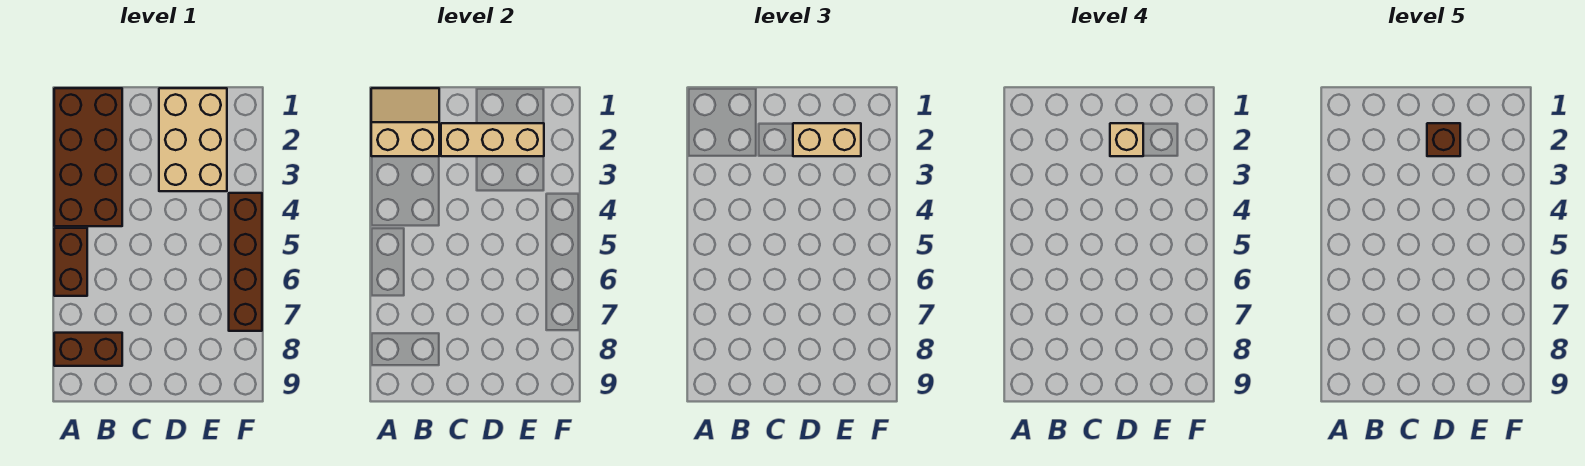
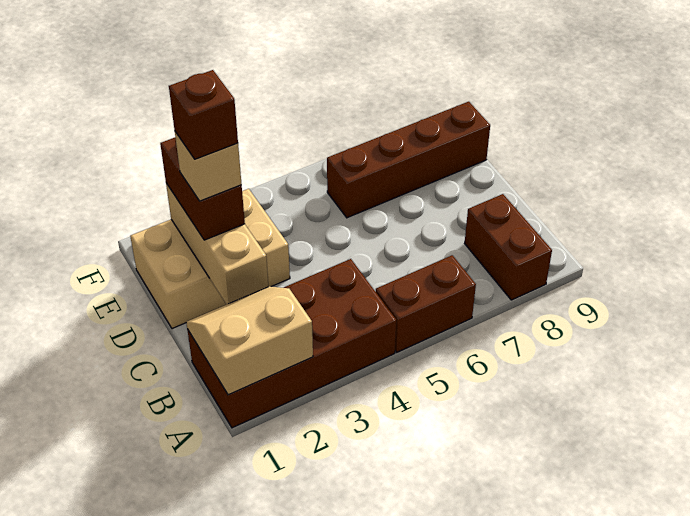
tan 2x2 slope [371,88,439,156] -> tan 2x2 slope turned to [186,286,313,395]
tan 1x2 brick [793,123,861,156] -> brown 1x2 brick [160,138,245,240]
brown 1x4 brick [229,193,262,331] -> brown 1x4 brick moved to [327,102,490,218]

